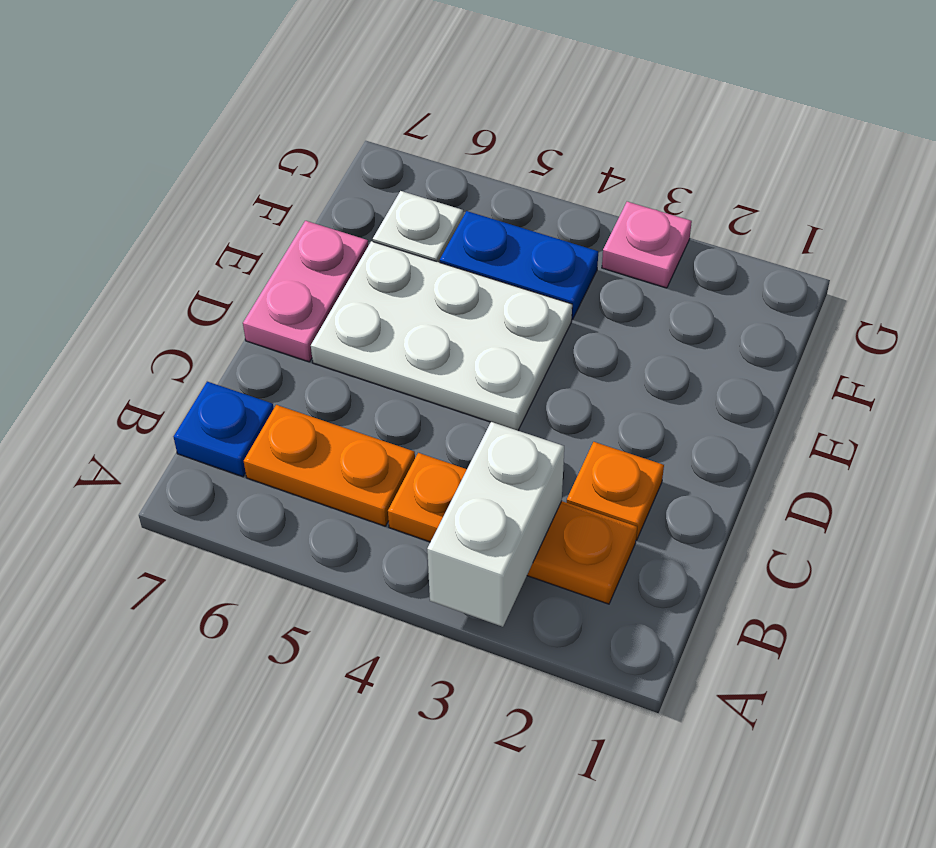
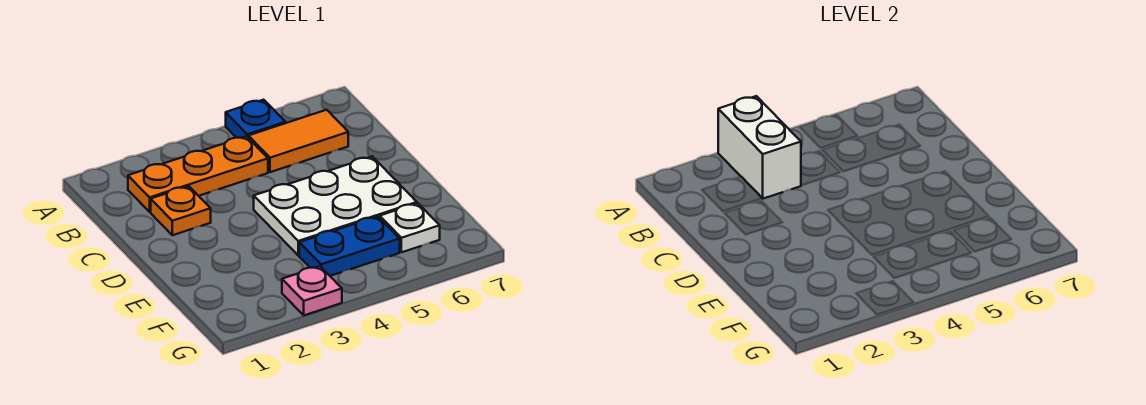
orange 1x2 plate [244,405,415,526] -> orange 1x2 tile [248,110,348,172]
blue 1x1 plate [174,382,274,477] -> blue 1x1 plate moved to [226,100,286,138]
pink 1x2 plate [243,221,368,362] -> none

